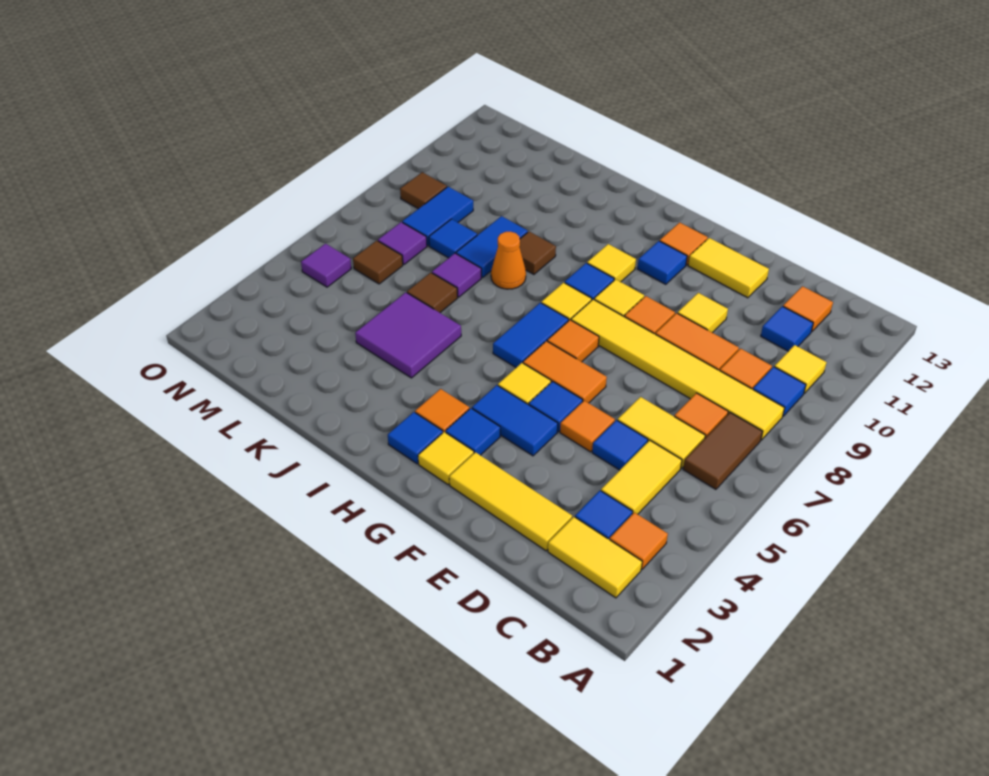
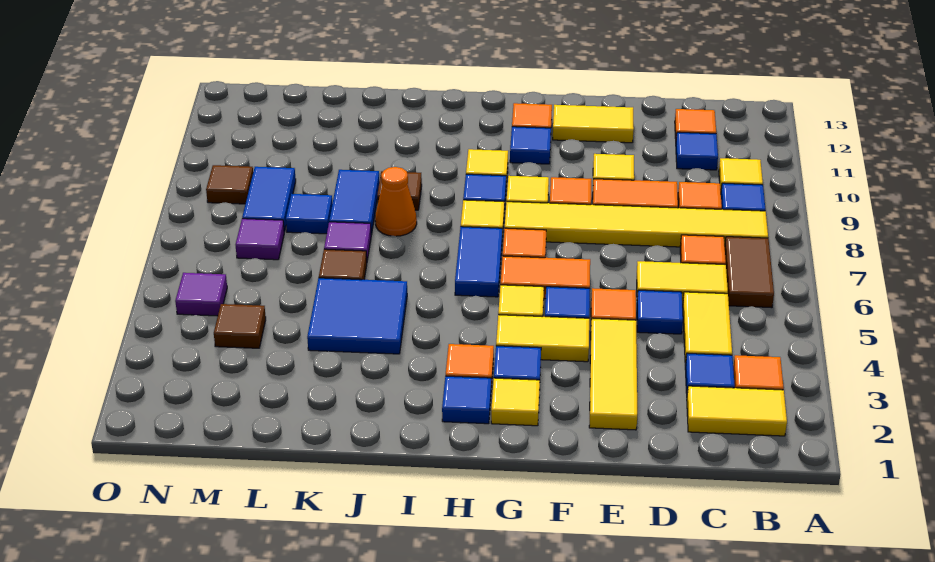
yellow 1x3 tile [449,452,572,551] -> yellow 1x3 tile turned to [589,318,637,430]
blue 1x2 tile [472,385,558,456] -> yellow 1x2 tile [496,315,589,362]
purple 2x2 tile [355,292,461,378] -> blue 2x2 tile [307,278,407,354]
brown 1x1 tile [353,241,403,284] -> brown 1x1 tile moved to [214,304,266,348]

